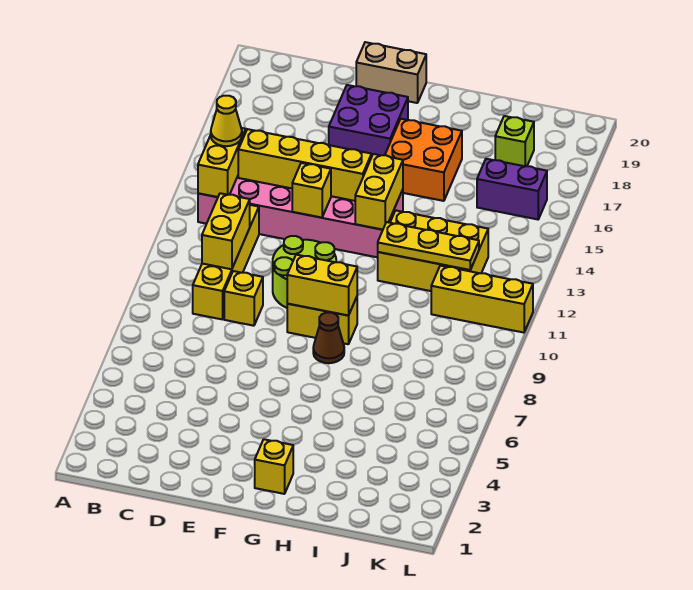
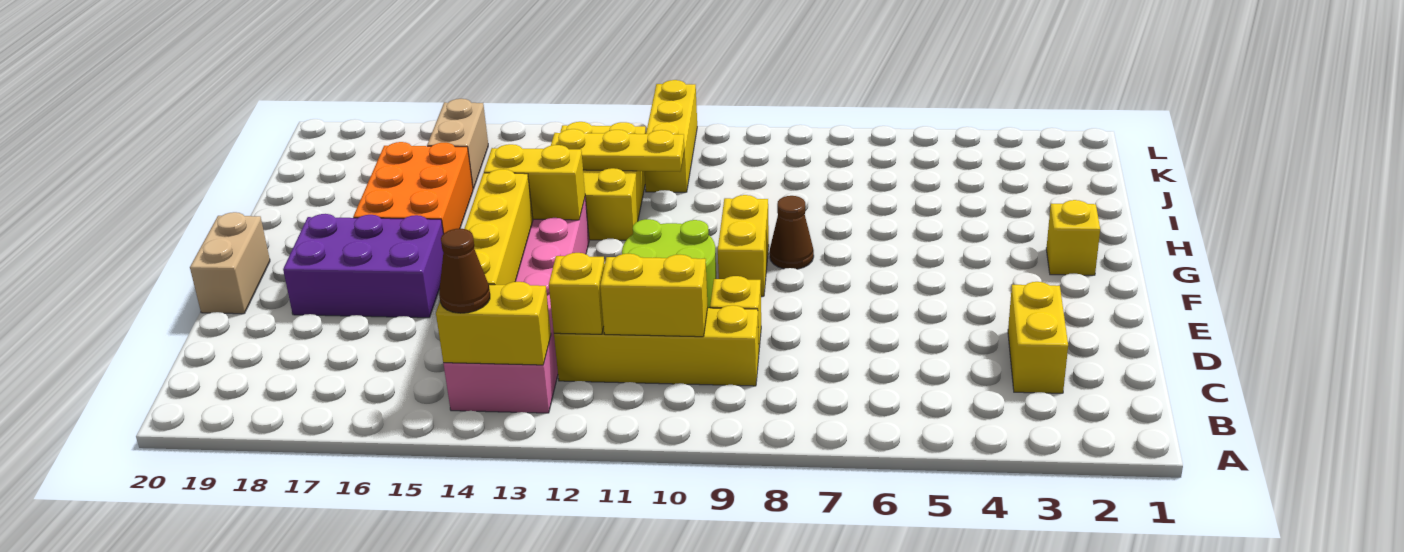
yellow 1x1 cone [211,96,242,146] -> brown 1x1 cone [439,229,490,313]
yellow 1x1 brick [292,163,331,218] -> yellow 1x1 brick moved to [549,253,605,334]
purple 2x2 brick [329,85,408,155] -> purple 2x3 brick [283,214,443,318]
yellow 1x2 brick [287,255,357,316] -> yellow 1x2 brick moved to [1008,282,1068,393]
orange 2x2 brick [385,119,462,201] -> orange 2x3 brick [353,142,473,234]
yellow 1x3 plate [378,222,479,270] -> yellow 1x3 plate turned to [551,129,684,172]
purple 1x2 brick [477,159,547,219] -> tan 1x2 brick [427,99,488,189]
lime 1x1 brick [495,116,534,166] -> none

